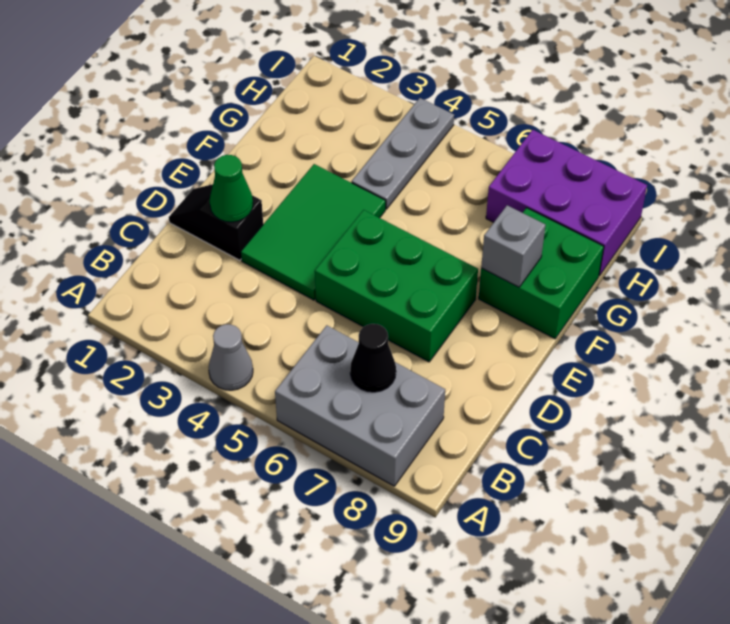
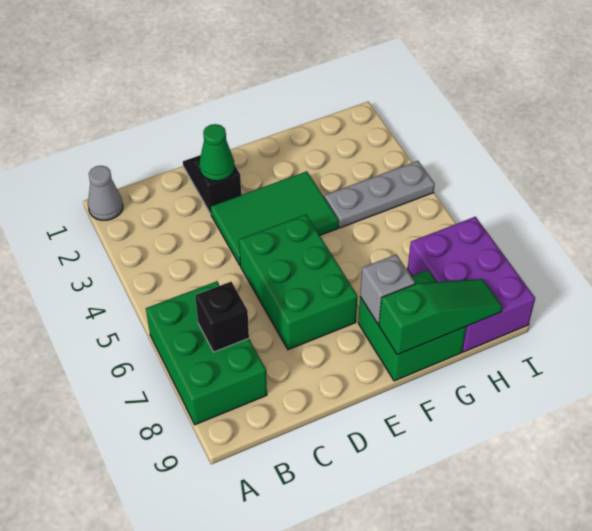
grey 1x1 cone [209,324,253,390] -> grey 1x1 cone moved to [88,166,123,220]
grey 2x3 brick [275,325,445,486] -> green 2x3 brick [146,281,267,425]
black 1x1 cone [350,324,396,392] -> black 1x1 brick [195,282,249,352]
none -> green 1x3 slope [379,279,502,355]

